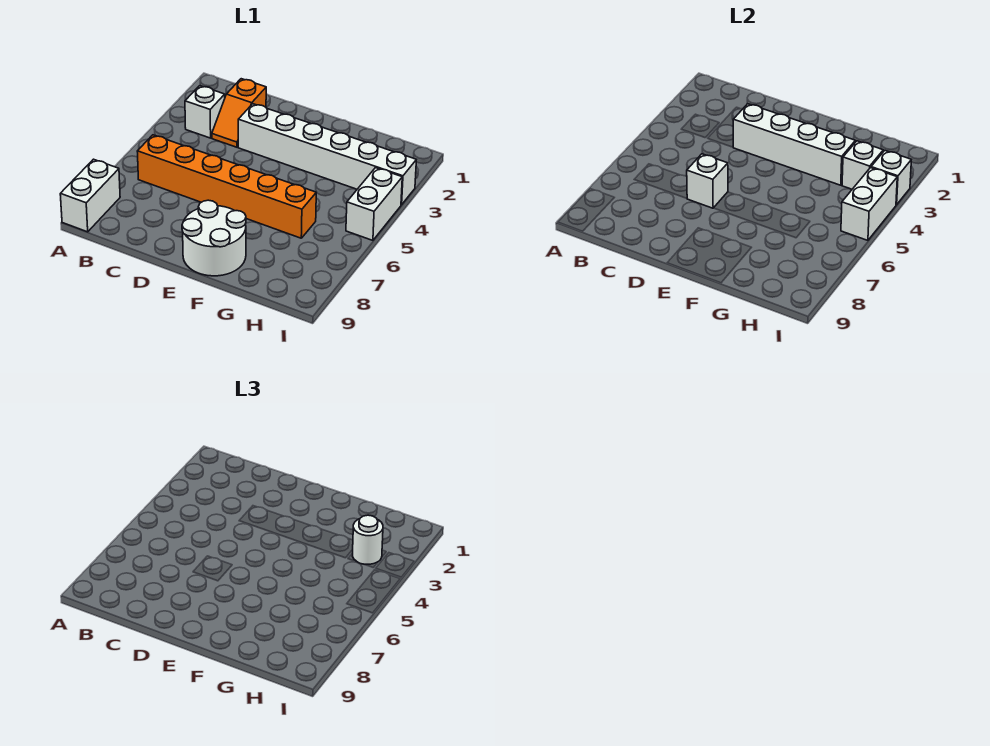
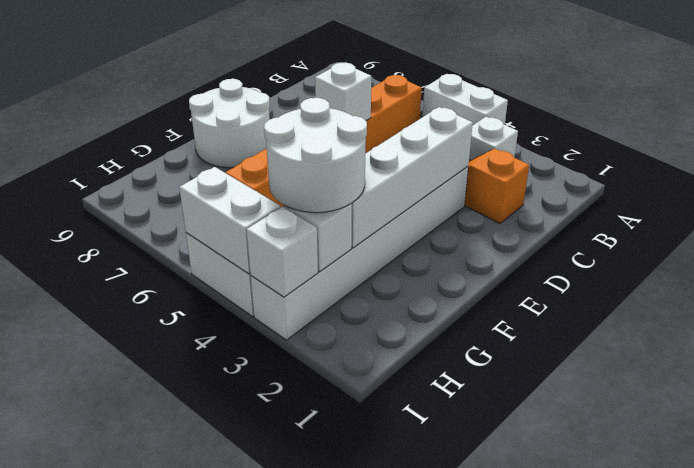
white 1x2 brick [60,159,120,232] -> white 1x2 brick moved to [423,74,508,126]
white 1x1 round brick [353,515,383,564] -> white 2x2 round brick [264,98,367,213]

